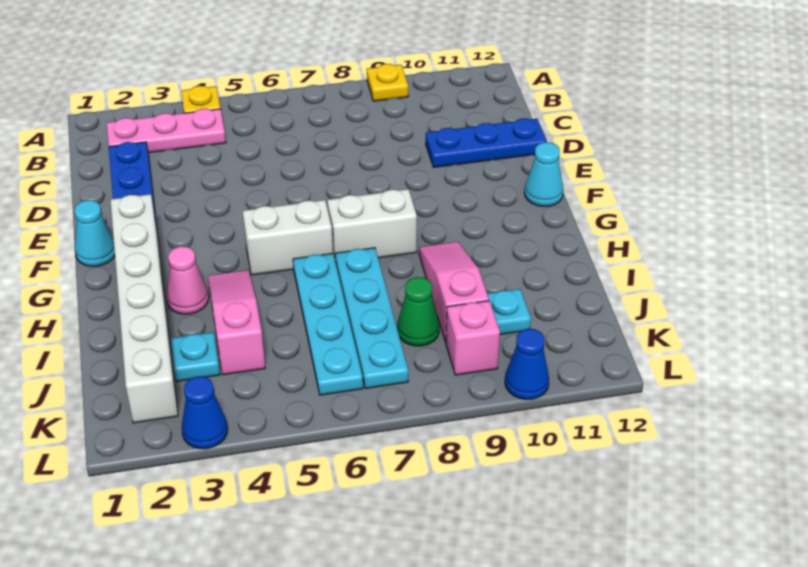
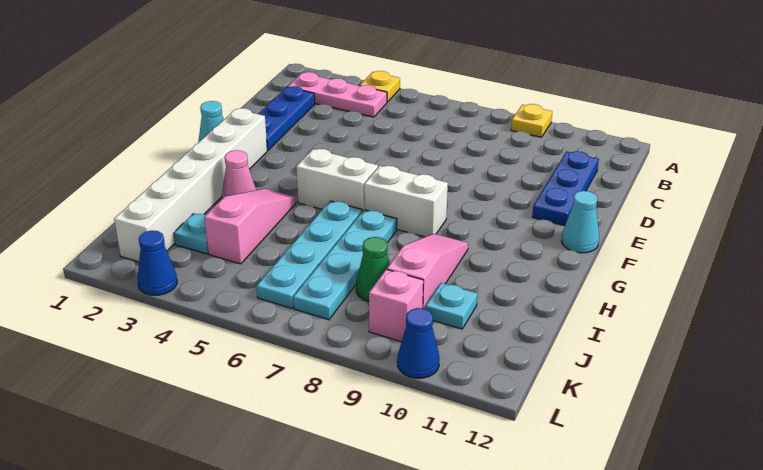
blue 1x3 plate [426,118,547,167] -> blue 1x3 plate turned to [532,151,599,226]

